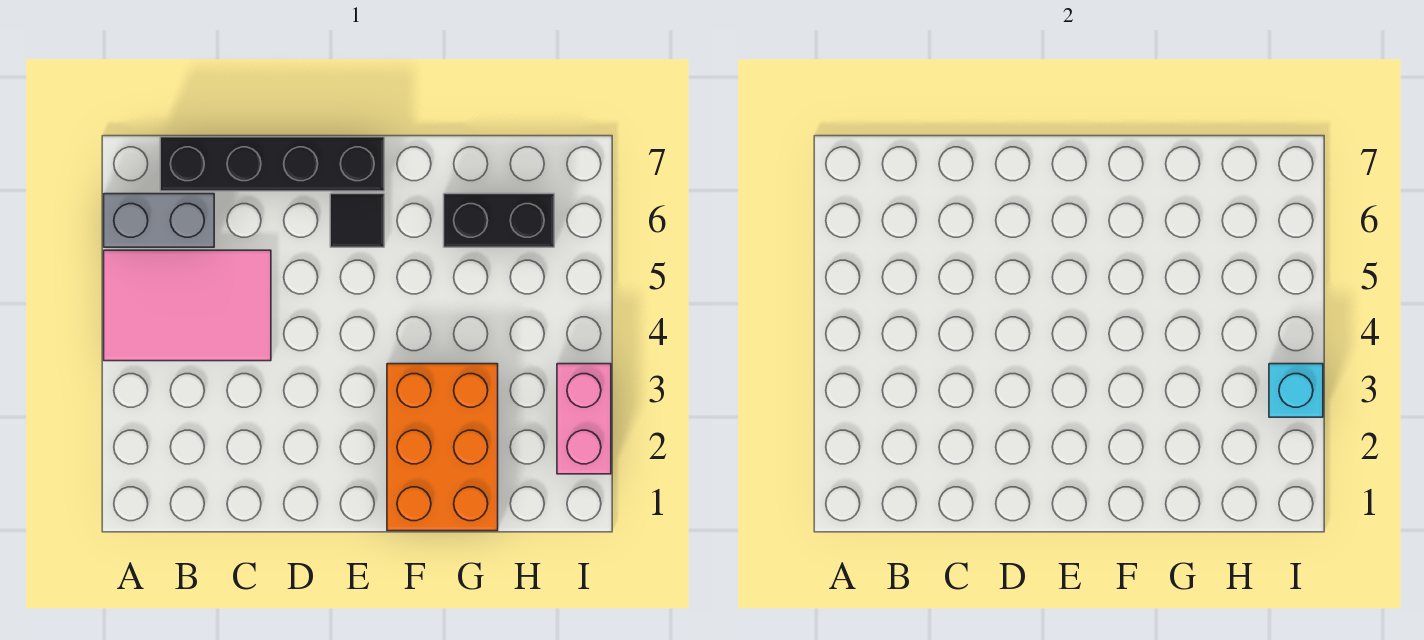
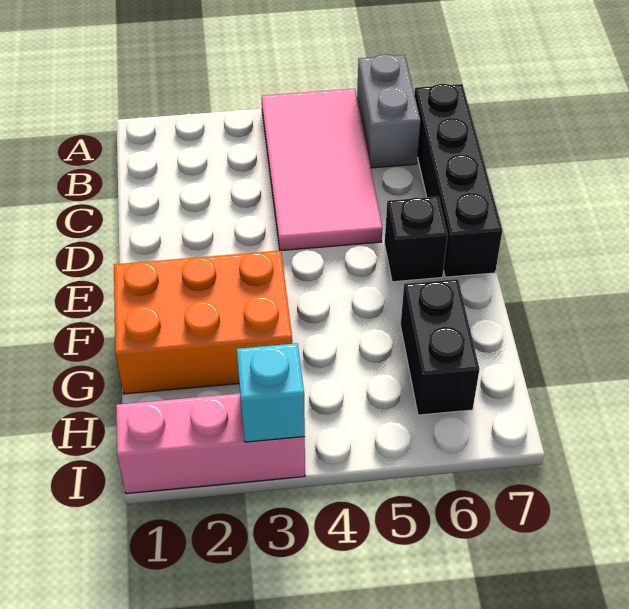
pink 2x3 tile [104,250,271,361] -> pink 2x4 tile [262,89,382,251]
black 1x1 tile [330,194,384,247] -> black 1x1 brick [385,197,448,282]
pink 1x2 brick [557,364,611,474] -> pink 1x3 brick [116,393,305,494]

